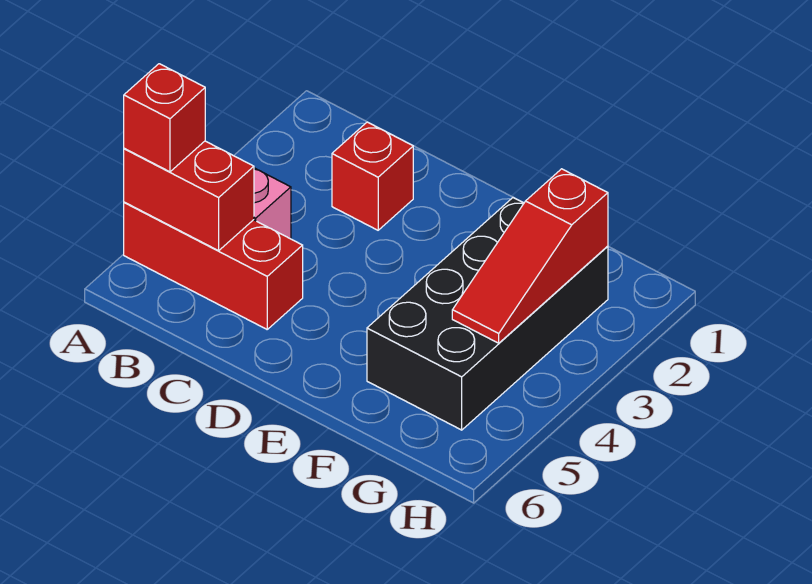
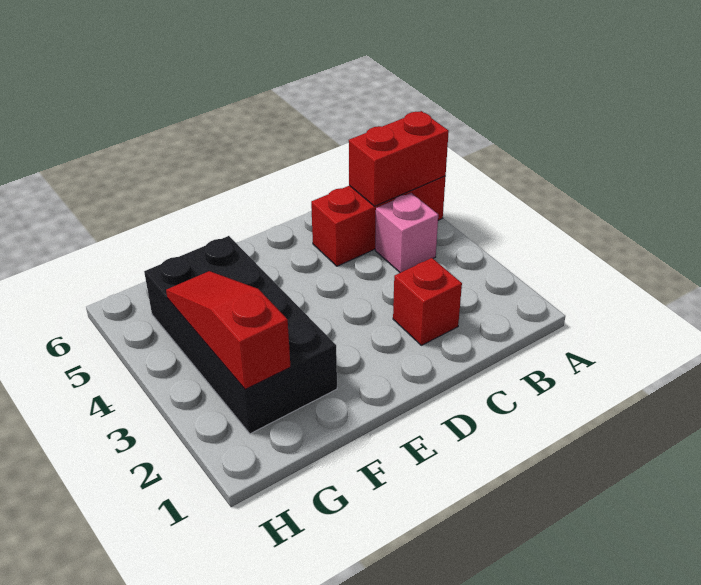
red 1x1 brick [124,64,205,172] -> none

